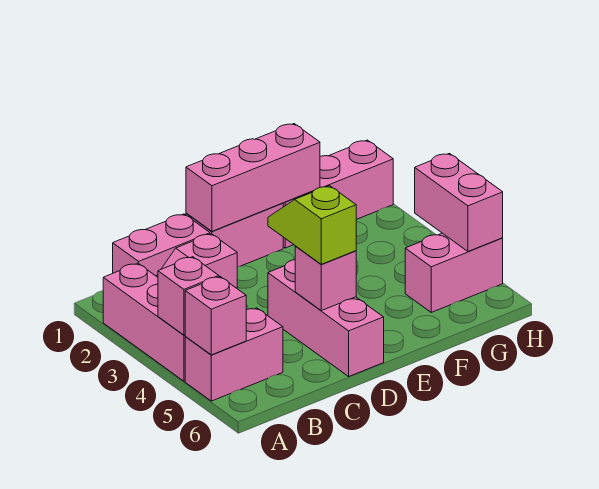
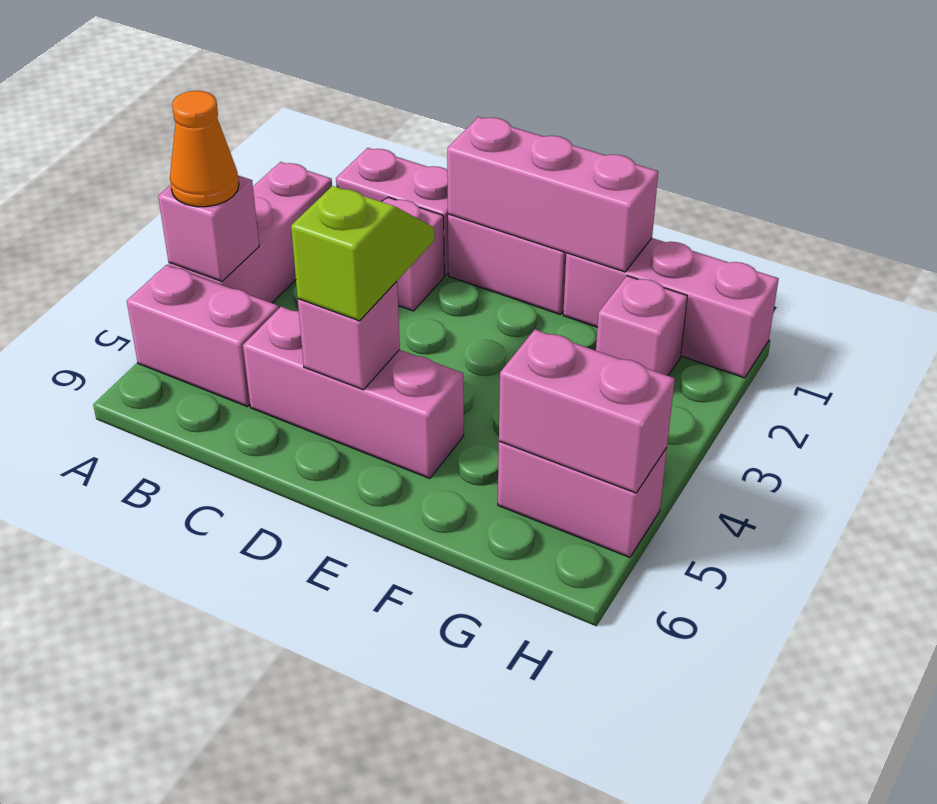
none -> orange 1x1 cone [170,91,239,207]
pink 1x1 brick [185,277,246,355] -> pink 1x1 brick moved to [596,276,687,376]
pink 1x3 brick [268,260,384,376] -> pink 1x3 brick turned to [243,307,464,478]
pink 1x2 brick [415,153,503,251] -> pink 1x2 brick turned to [499,330,675,493]

